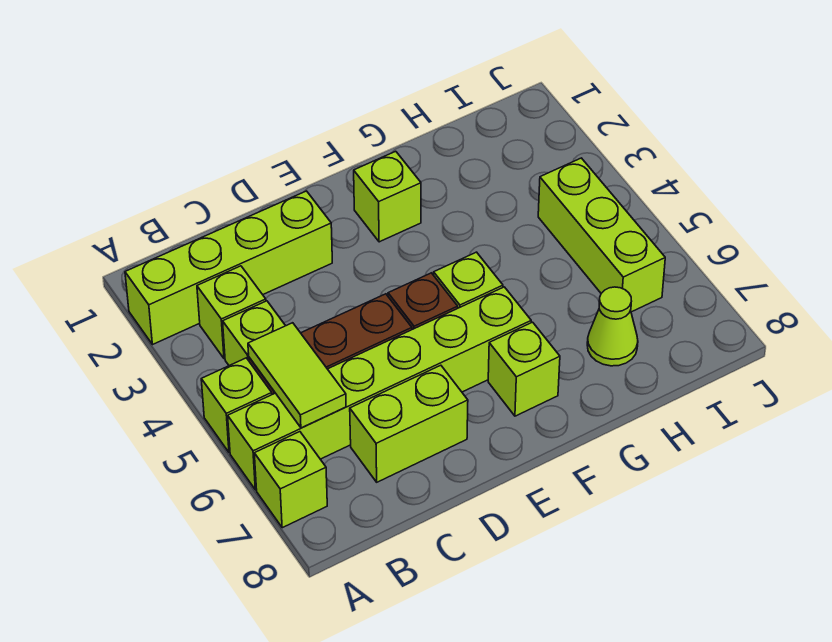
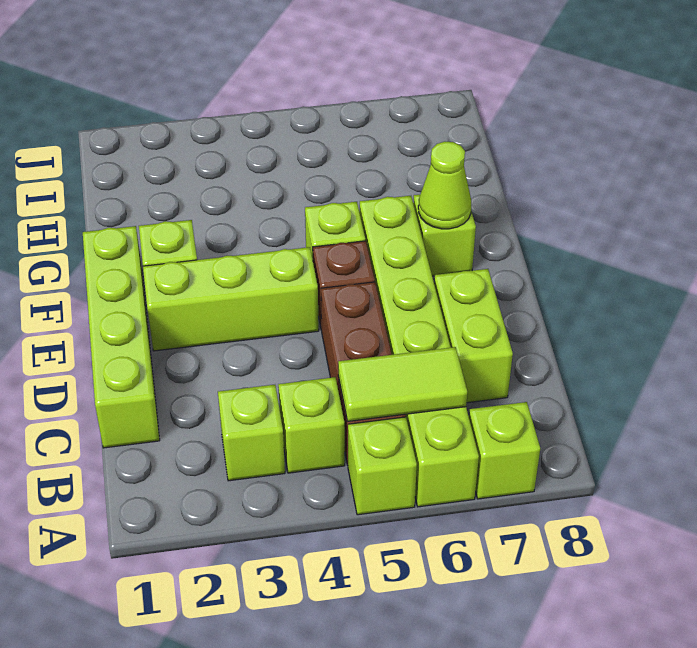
lime 1x4 brick [125,191,332,345] -> lime 1x4 brick moved to [83,226,160,448]
lime 1x1 cone [587,287,638,366] -> lime 1x1 cone moved to [418,142,471,229]
lime 1x3 brick [538,158,665,312] -> lime 1x3 brick moved to [143,247,319,351]

